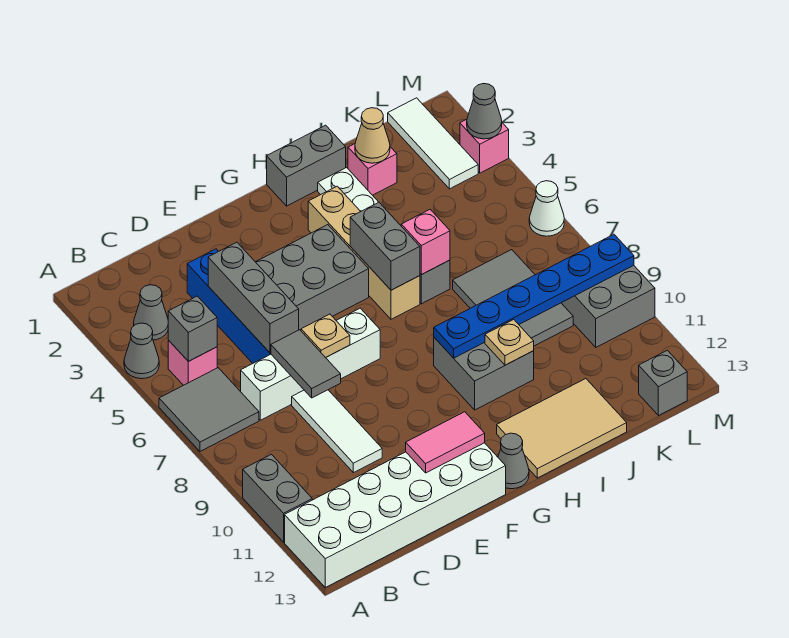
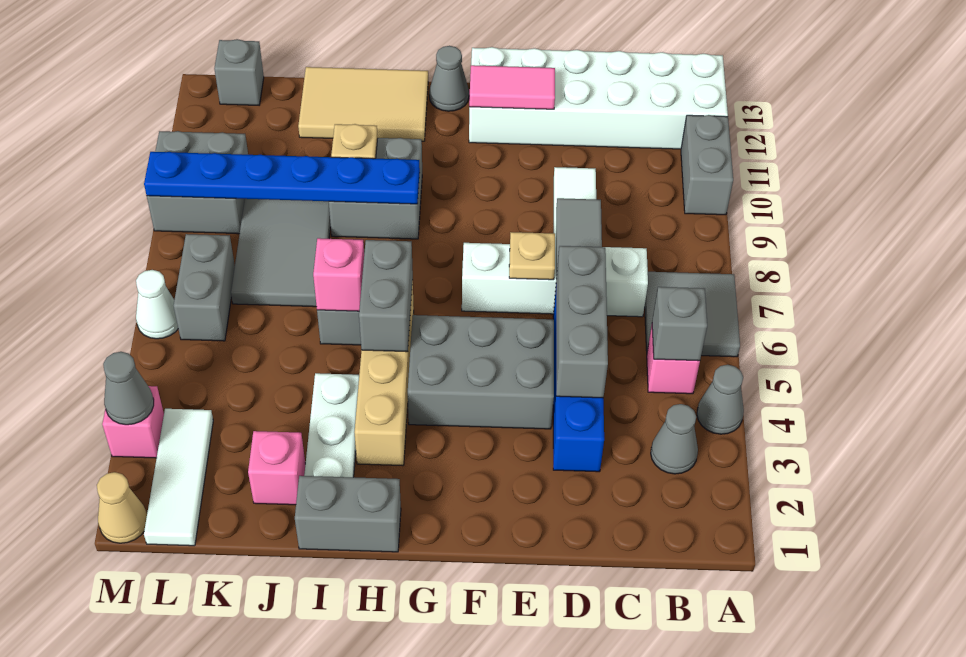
tan 1x1 cone [355,108,390,163] -> tan 1x1 cone moved to [97,472,147,543]
none -> grey 1x2 brick [173,234,235,341]

